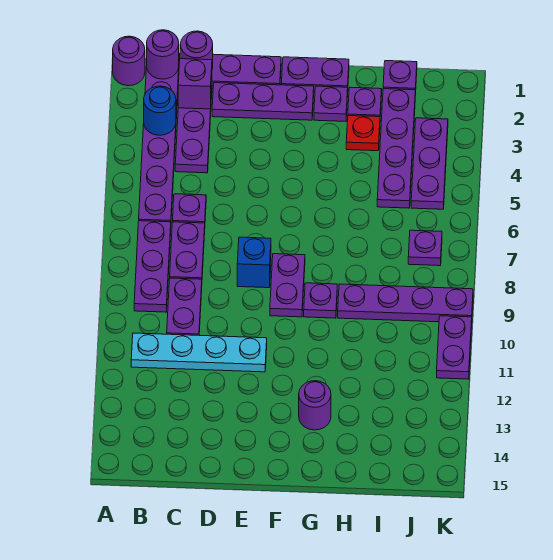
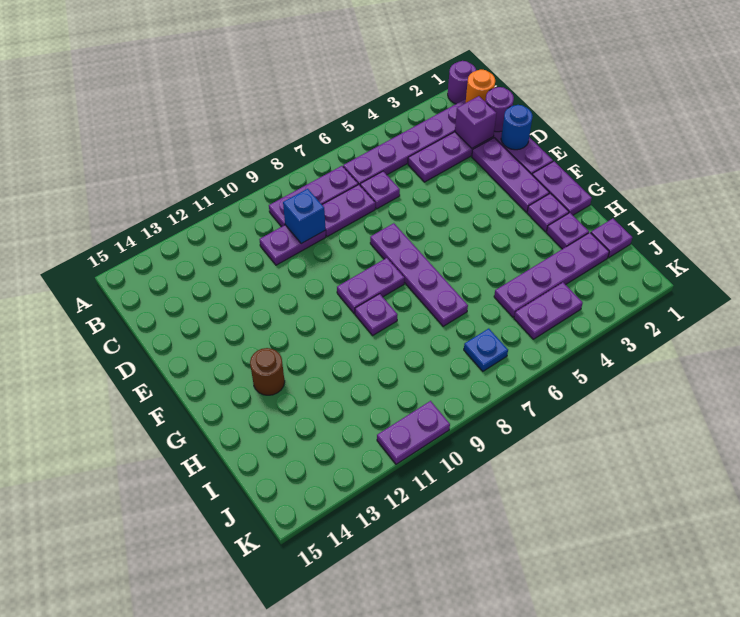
purple 1x1 round brick [147,30,179,79] -> orange 1x1 round brick [466,70,495,103]
blue 1x1 round brick [144,86,176,135] -> blue 1x1 round brick moved to [501,105,533,150]
cyan 1x4 plate [131,333,267,372] -> none
blue 1x1 brick [237,237,271,288] -> blue 1x1 brick moved to [283,189,325,244]
purple 1x1 round brick [299,381,331,430] -> brown 1x1 round brick [250,348,285,395]
red 1x1 plate [346,116,380,151] -> none
purple 1x4 plate [338,284,473,322] -> purple 1x4 plate moved to [370,223,468,326]
purple 1x3 plate [411,118,448,209] -> purple 1x2 plate [514,282,583,339]
purple 1x1 plate [408,230,442,266] -> blue 1x1 plate [464,328,508,371]

